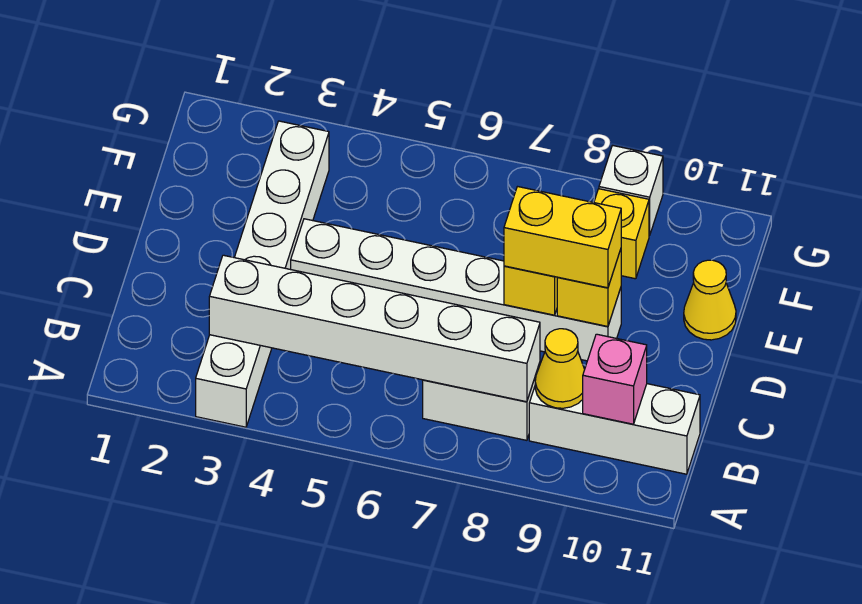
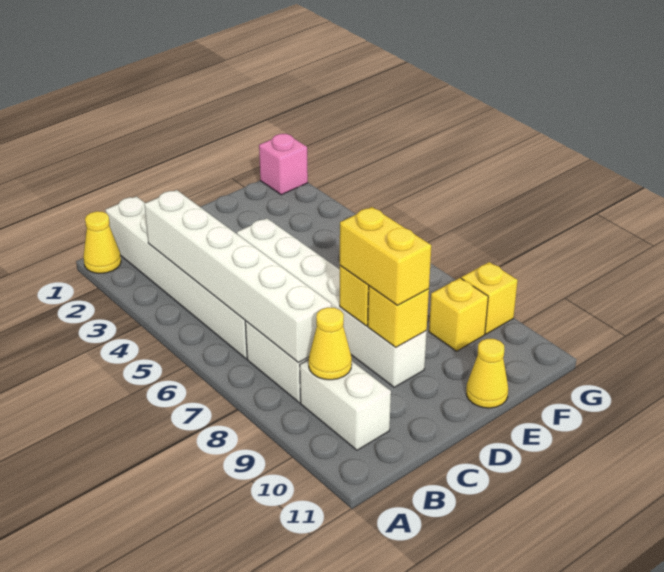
none -> yellow 1x1 cone [83,211,121,273]
white 1x6 brick [196,121,329,427] -> white 1x6 brick turned to [105,196,247,359]
white 1x3 brick [529,384,700,474] -> white 1x2 brick [300,360,391,450]
pink 1x1 brick [583,334,647,424] -> pink 1x1 brick moved to [259,134,308,195]
white 1x1 brick [599,145,663,235] -> yellow 1x1 brick [461,262,518,334]

